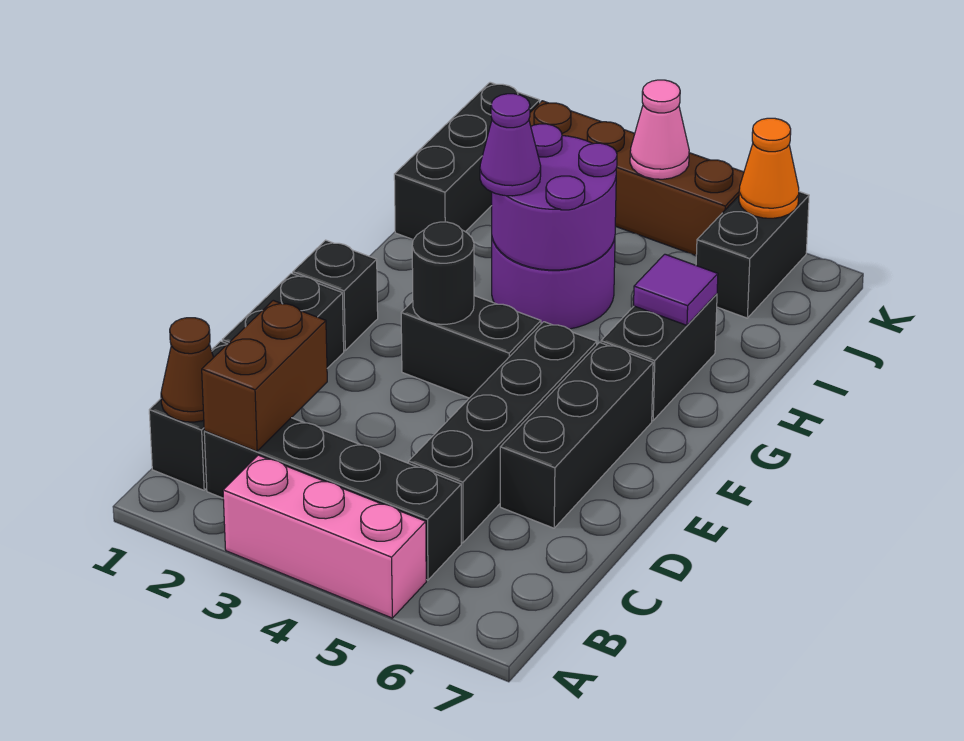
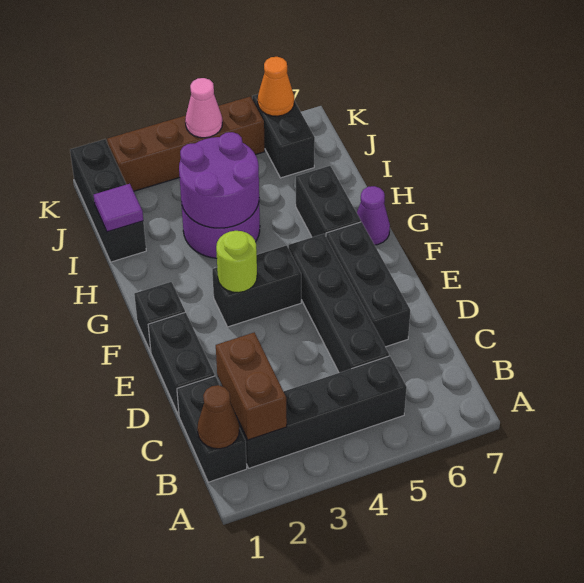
pink 1x3 brick [223,455,426,618] -> none
black 1x1 round brick [412,222,474,324] -> lime 1x1 round brick [216,231,257,293]
purple 1x1 cone [480,94,541,196] -> purple 1x1 cone moved to [357,186,390,245]
purple 1x1 tile [634,254,718,325] -> purple 1x1 tile moved to [94,184,143,232]

